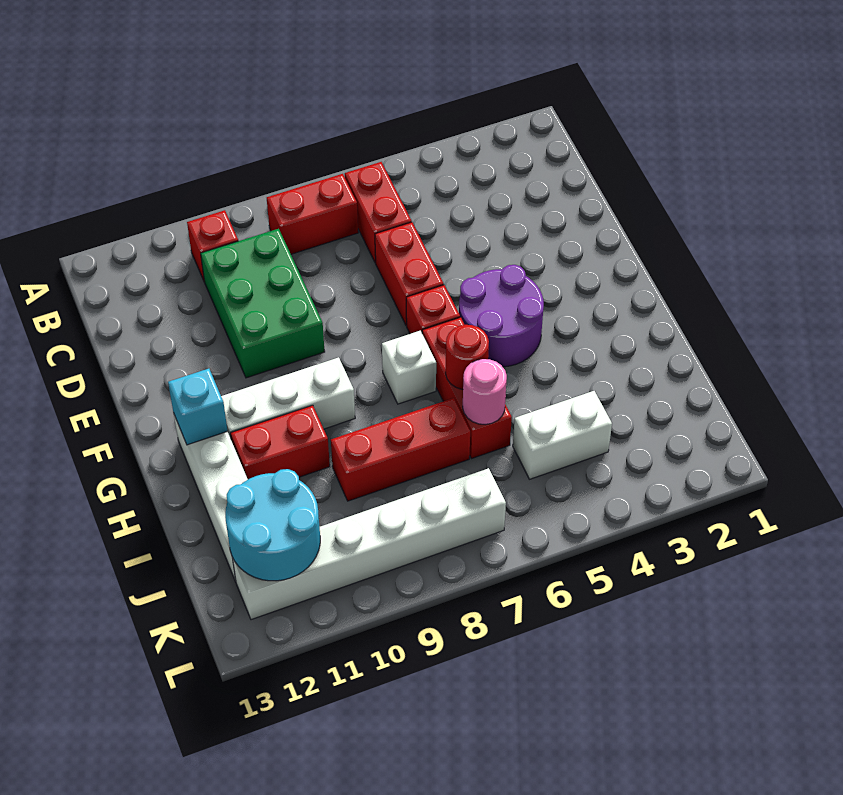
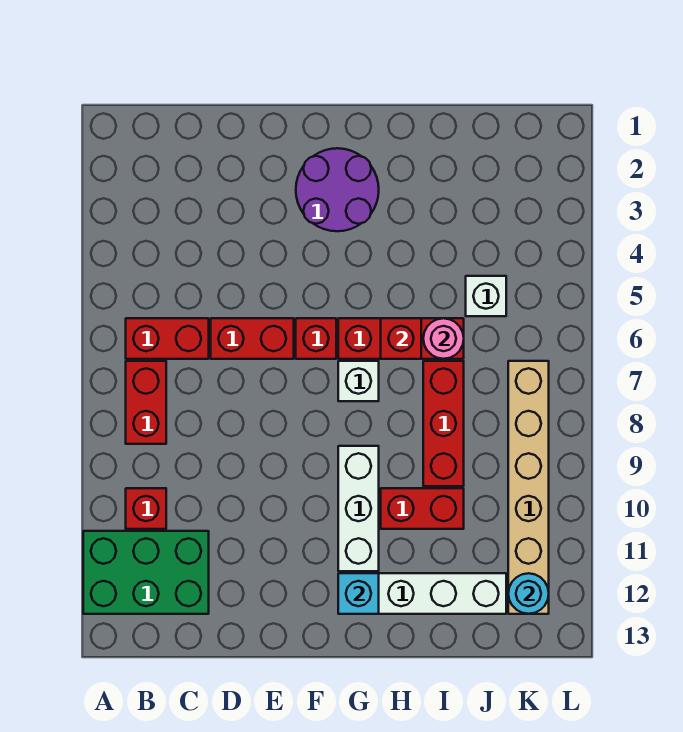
green 2x3 brick [201,229,325,378] -> green 2x3 brick moved to [83,531,209,614]
purple 2x2 round brick [459,265,544,367] -> purple 2x2 round brick moved to [296,148,379,231]
red 1x1 round brick [446,325,489,389] -> red 1x1 brick [381,318,421,359]
red 1x2 brick [231,405,330,479] -> red 1x2 brick turned to [381,488,464,529]
white 1x2 brick [513,391,612,479] -> white 1x1 brick [466,276,506,316]
cyan 2x2 round brick [225,469,320,581] -> cyan 1x1 round brick [508,573,549,614]
white 1x6 brick [233,468,506,620] -> tan 1x6 brick [508,361,549,614]

